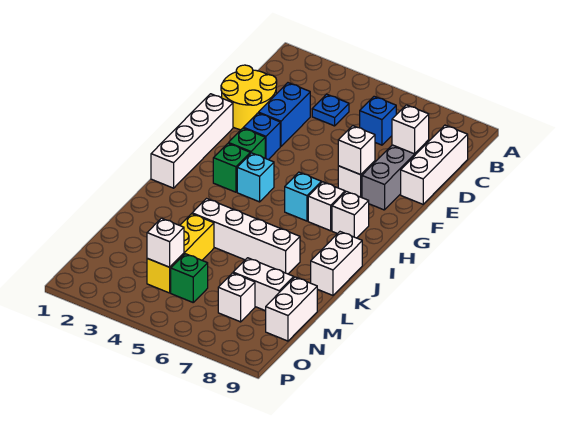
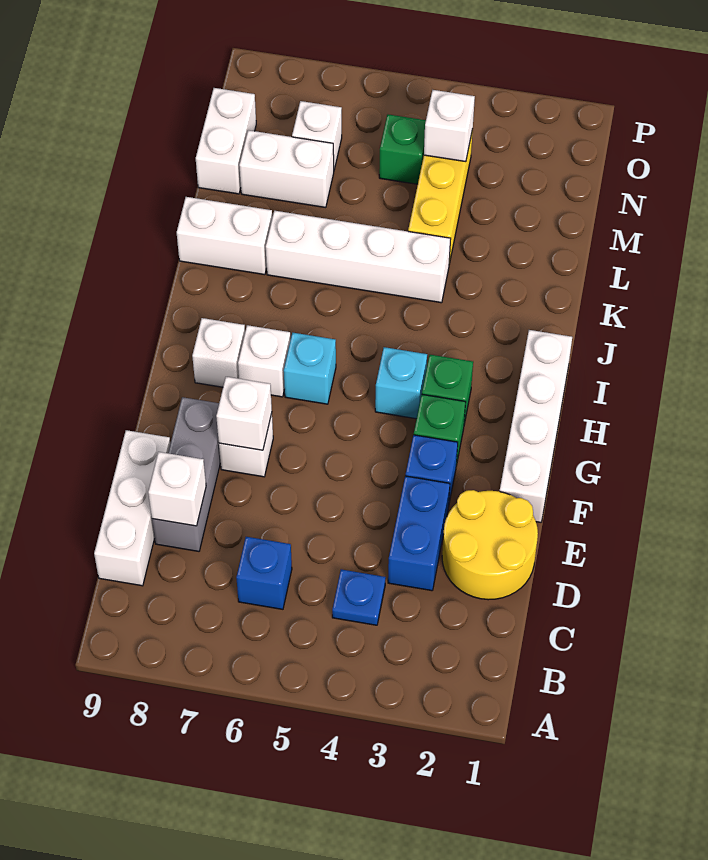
white 1x2 brick [311,232,362,295] -> white 1x2 brick turned to [177,197,272,275]

